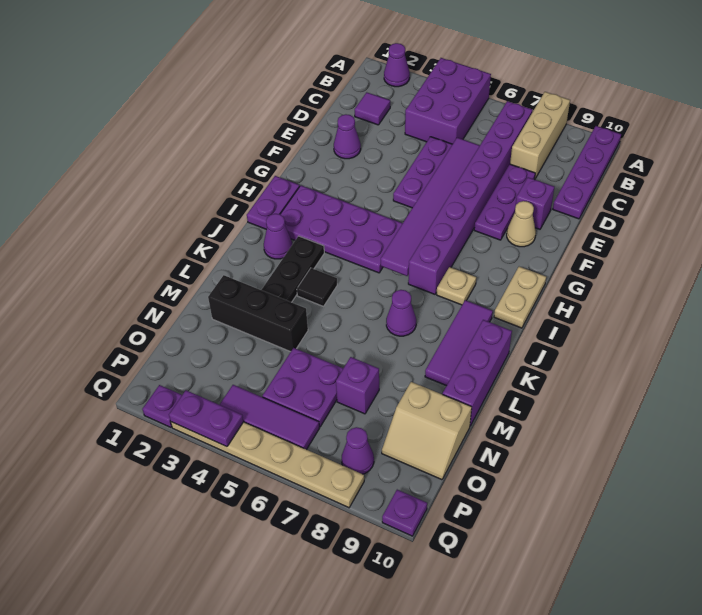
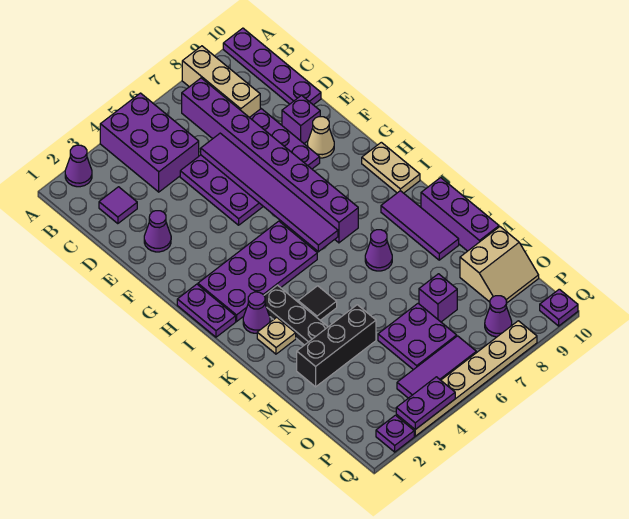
tan 1x1 plate [437,267,476,305] -> tan 1x1 plate moved to [257,317,296,354]

